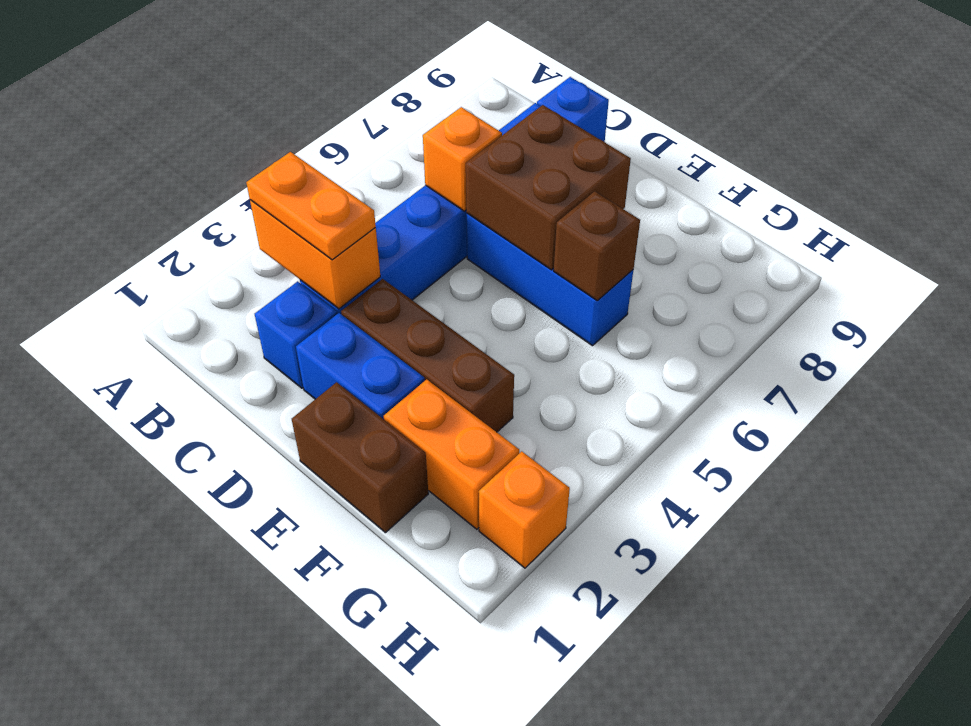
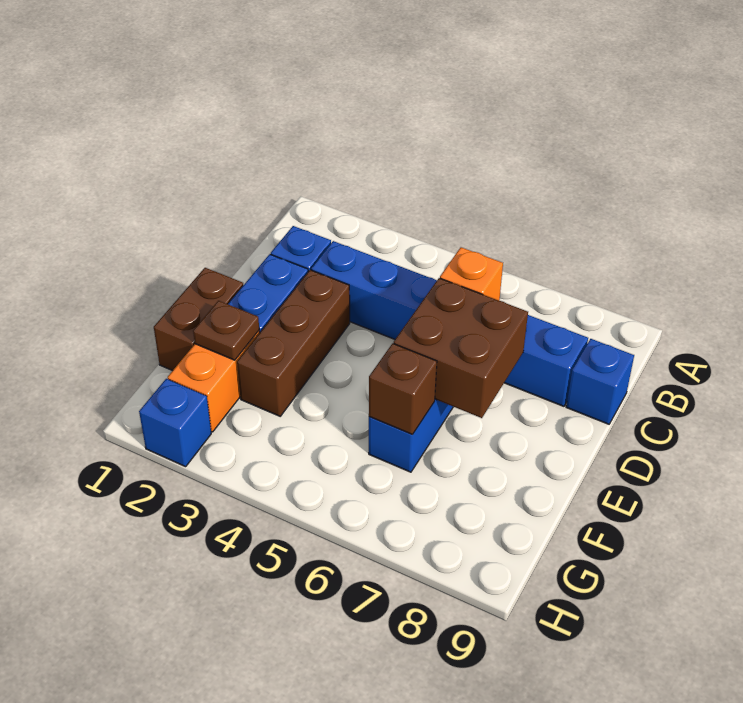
orange 1x2 brick [250,200,380,309] -> none
orange 1x2 plate [246,152,376,260] -> none
none -> brown 1x1 plate [193,301,259,360]
orange 1x1 brick [479,451,570,568] -> blue 1x1 brick [139,379,211,467]

